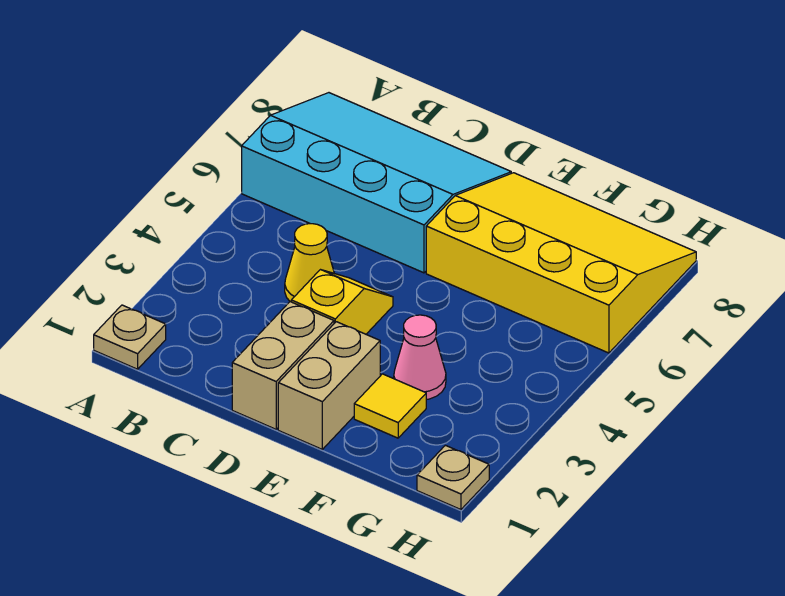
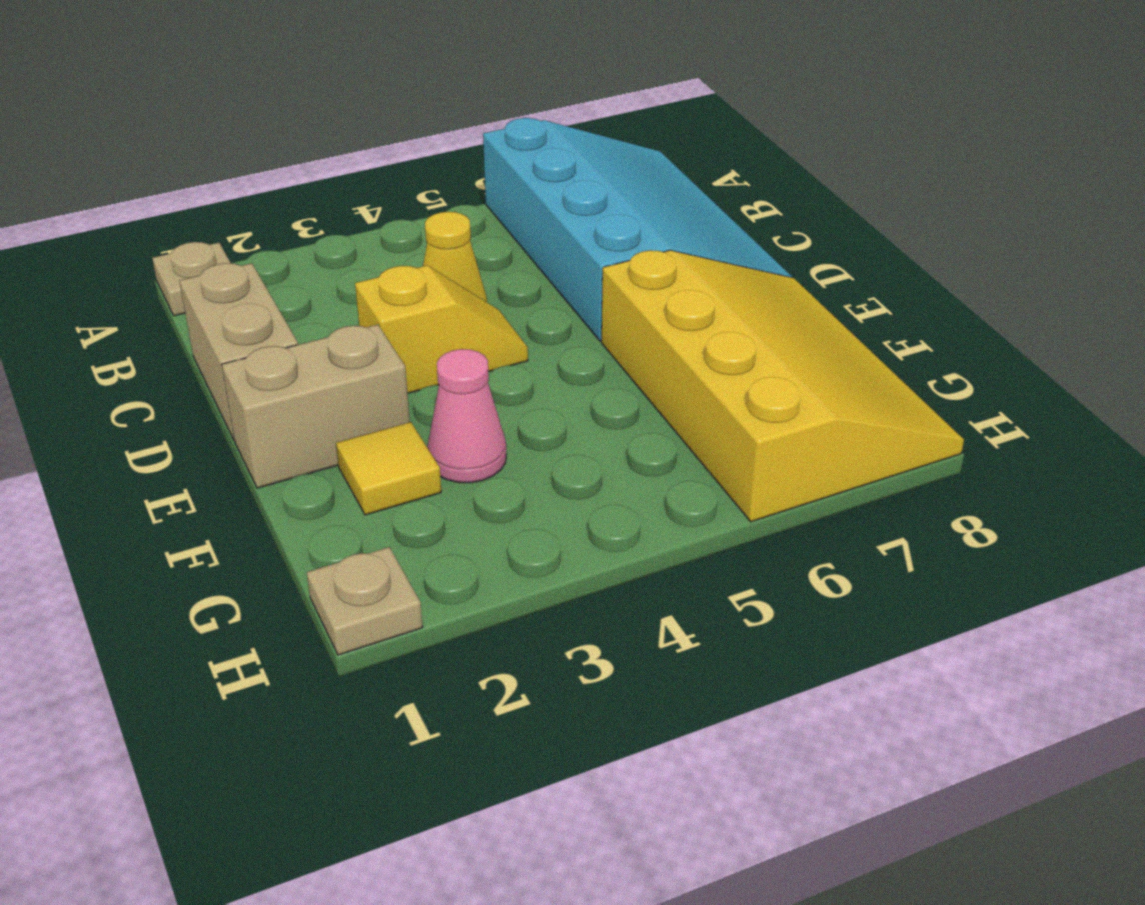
tan 1x2 brick [232,302,334,429] -> tan 1x2 brick turned to [179,263,298,439]

